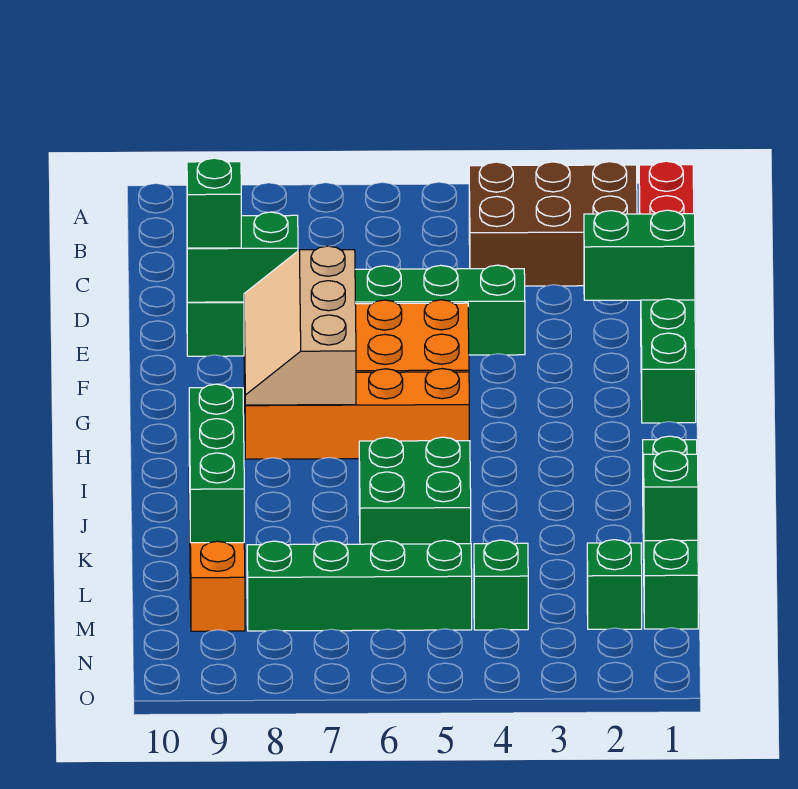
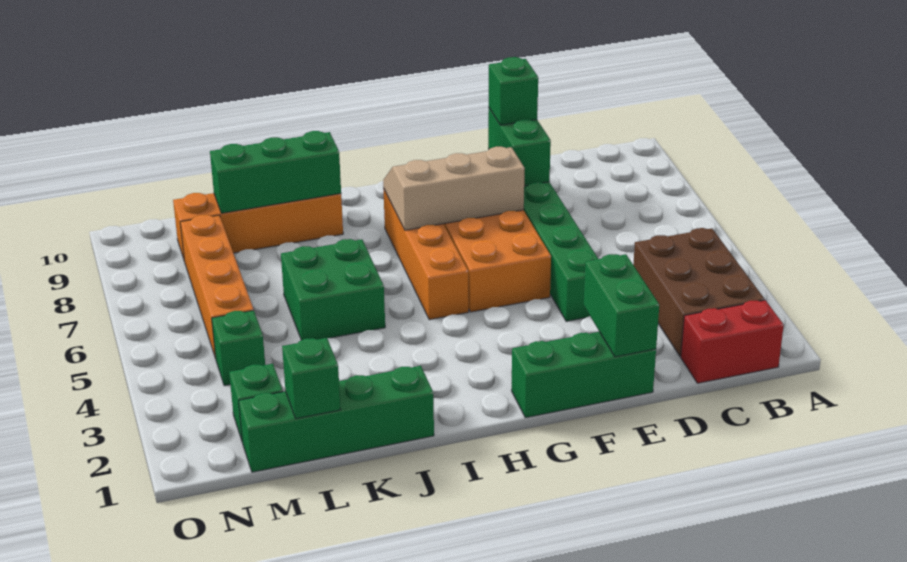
green 1x4 brick [247,540,472,631] -> orange 1x4 brick [180,215,254,358]

